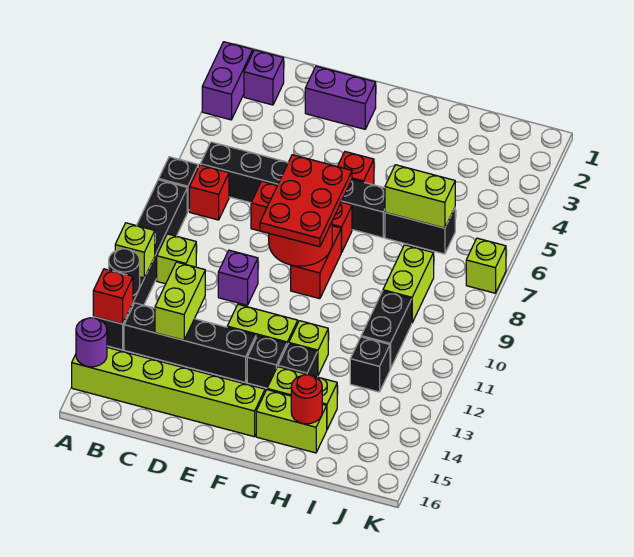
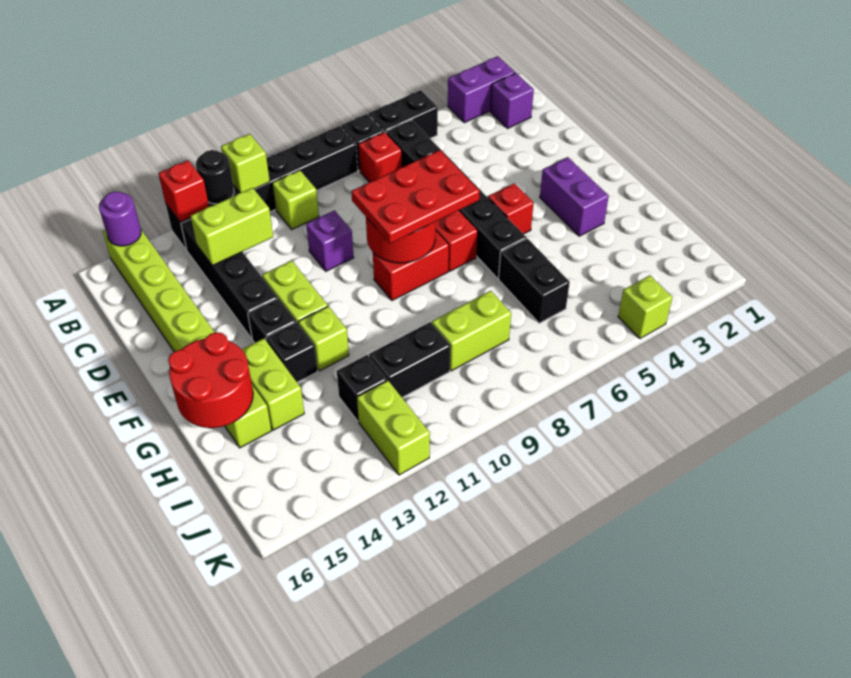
none -> black 1x2 brick [369,90,438,138]
purple 1x2 brick [305,66,376,129] -> purple 1x2 brick moved to [540,157,609,236]
lime 1x2 brick [385,165,455,228] -> lime 1x2 brick moved to [357,380,430,475]
red 1x1 round brick [291,375,322,424] -> red 2x2 round brick [168,332,253,428]
lime 1x1 brick [466,238,506,293] -> lime 1x1 brick moved to [618,275,672,339]

